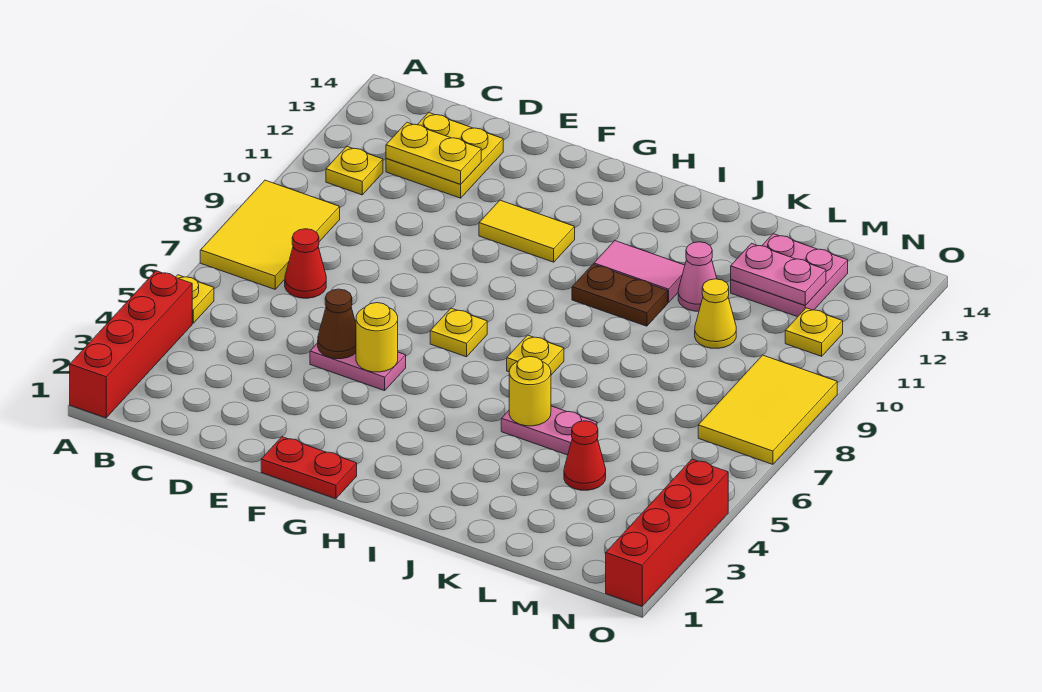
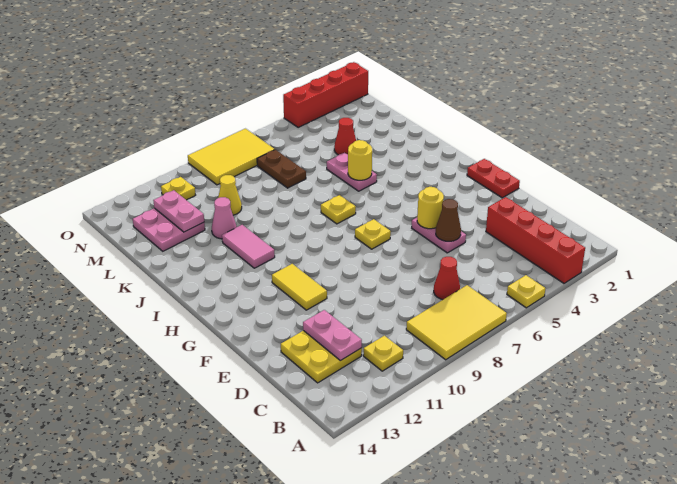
red 1x4 brick [70,271,192,418] -> red 1x4 brick turned to [486,197,585,283]
yellow 1x2 plate [386,122,481,184] -> pink 1x2 plate [303,310,362,361]
brown 1x2 plate [572,264,668,326] -> brown 1x2 plate moved to [257,150,306,188]

